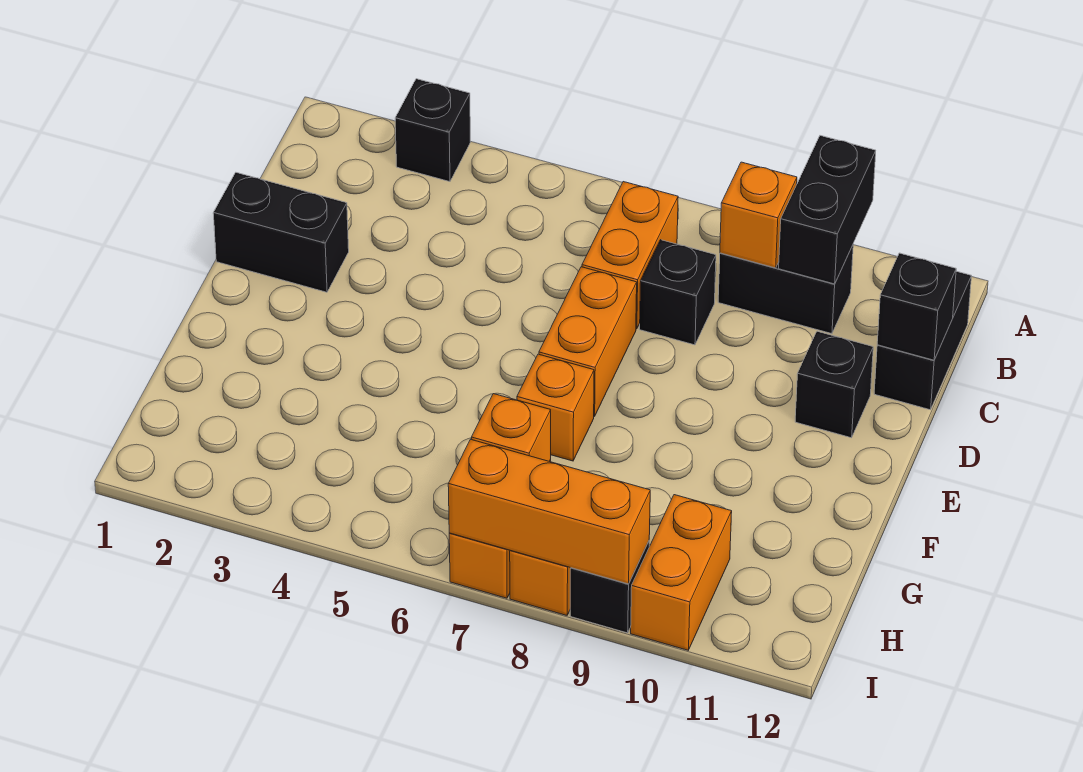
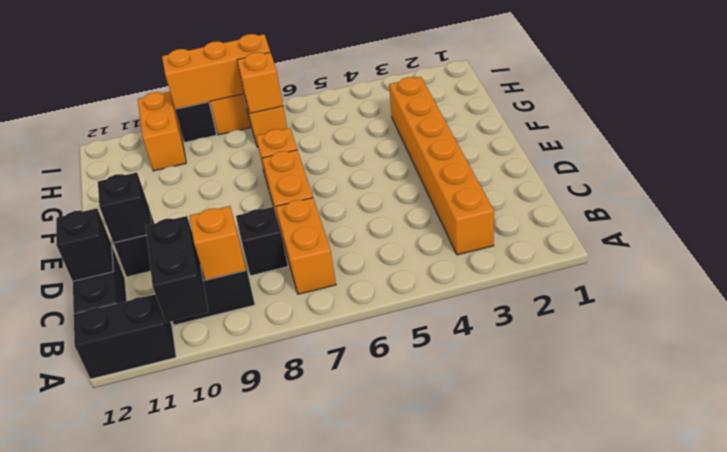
black 1x1 brick [395,79,470,182] -> black 1x1 brick moved to [98,173,151,243]
none -> orange 1x6 brick [389,77,494,255]
black 1x2 brick [213,173,349,292] -> black 1x2 brick moved to [74,294,176,379]

